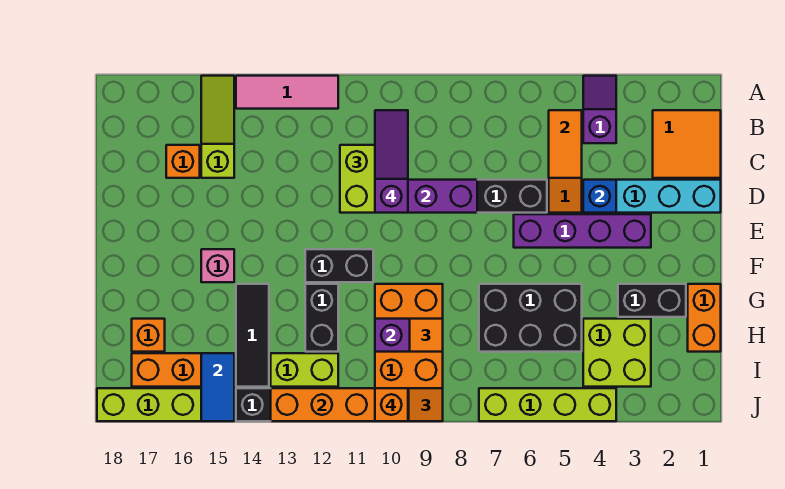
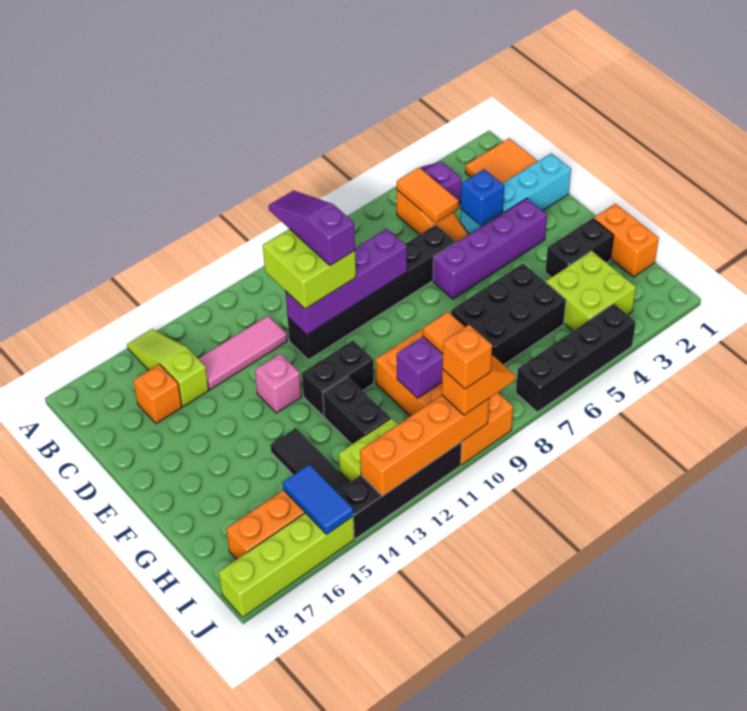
pink 1x3 tile [236,76,338,109] -> pink 1x3 tile moved to [198,316,287,390]
pink 1x1 brick [201,249,234,282] -> pink 1x1 brick moved to [255,354,301,413]
orange 1x1 brick [132,319,165,352] -> none
lime 1x4 brick [479,388,616,421] -> black 1x4 brick [516,304,636,412]

